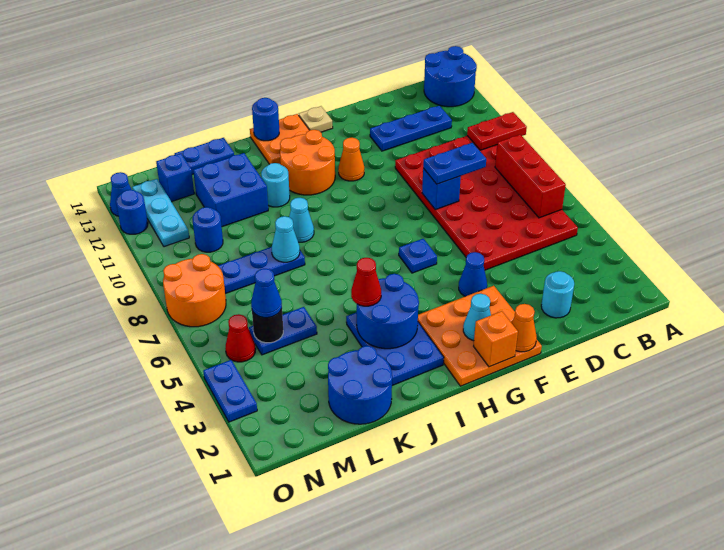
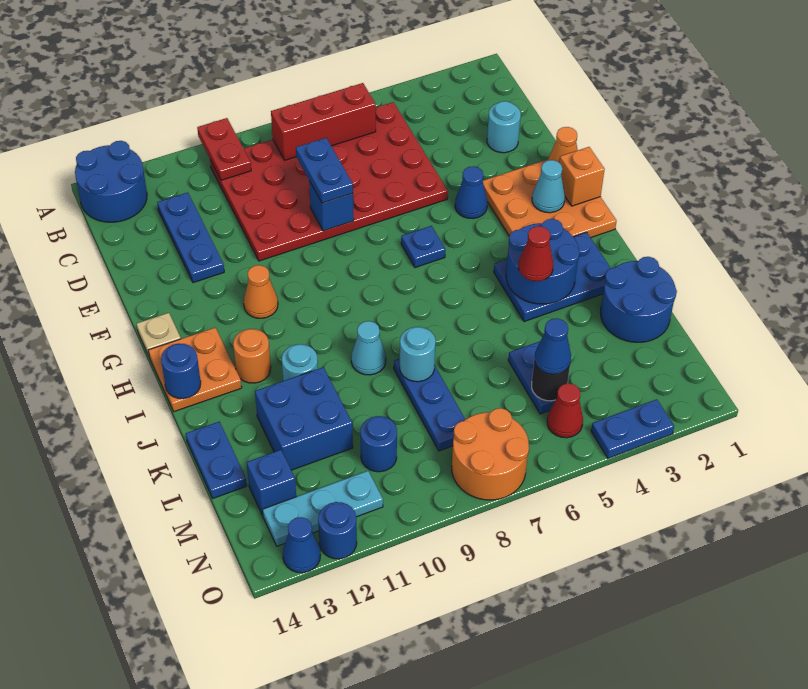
orange 2x2 round brick [280,130,335,195] -> orange 1x1 round brick [233,329,271,383]
cyan 1x1 cone [272,216,300,262] -> cyan 1x1 round brick [400,327,436,382]

